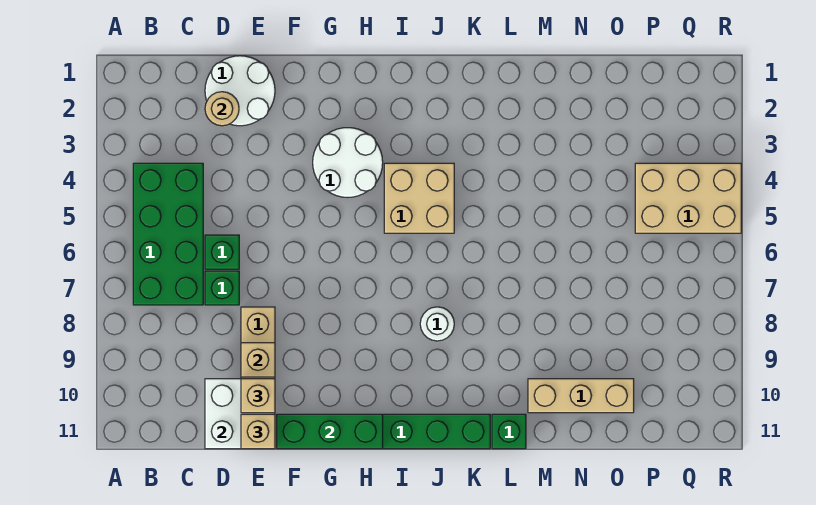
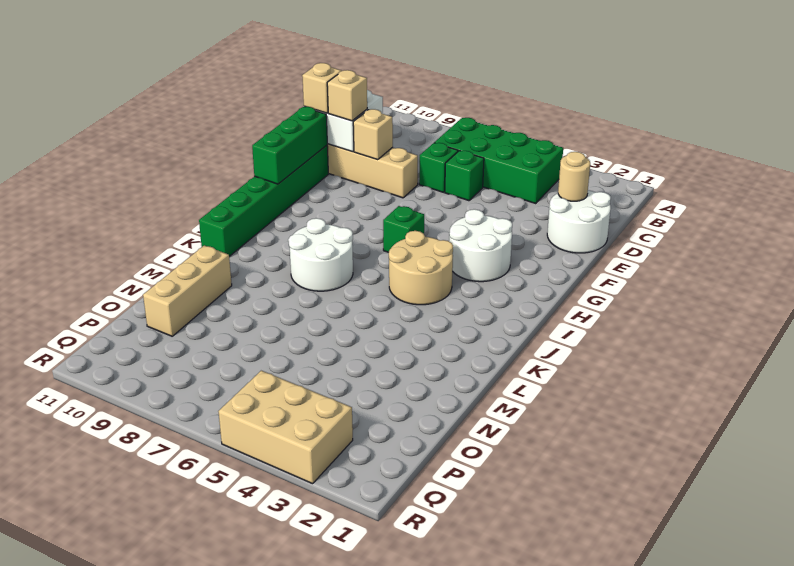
tan 2x2 brick [384,163,454,233] -> tan 2x2 round brick [389,231,453,305]
white 1x1 round brick [420,307,454,341] -> white 2x2 round brick [288,218,353,291]
green 1x1 brick [492,414,526,449] -> green 1x1 brick moved to [383,206,424,252]
tan 2x3 brick [635,163,741,233] -> tan 2x3 brick turned to [218,371,353,484]

